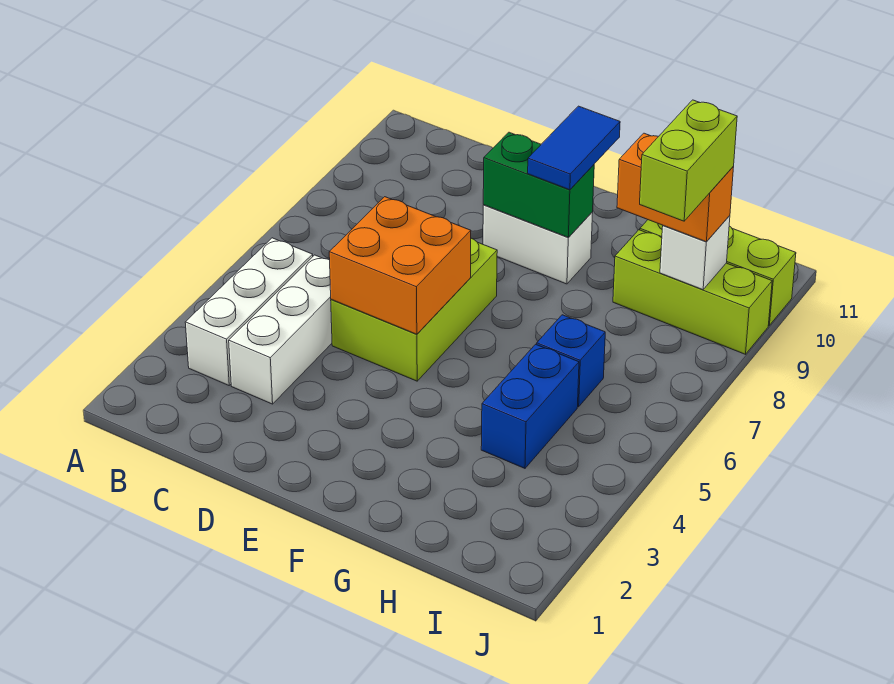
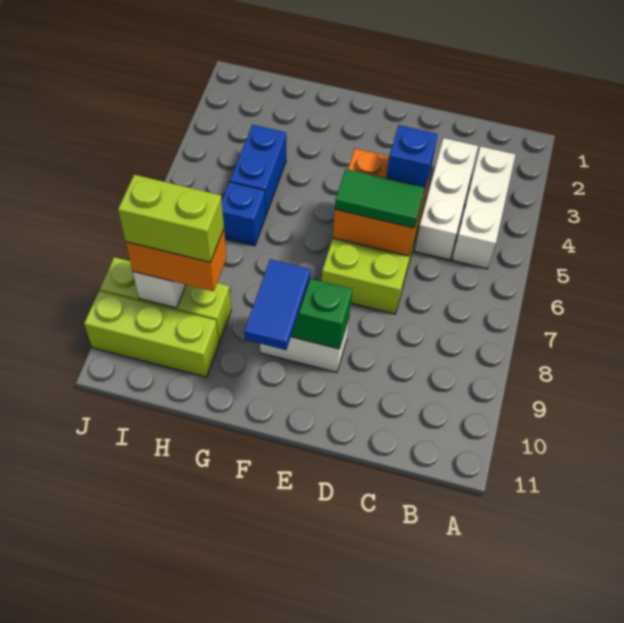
none -> blue 1x1 brick [386,125,438,191]
none -> green 1x2 tile [335,169,425,228]
lime 1x2 brick [640,100,737,221] -> lime 1x2 brick turned to [118,175,224,262]

